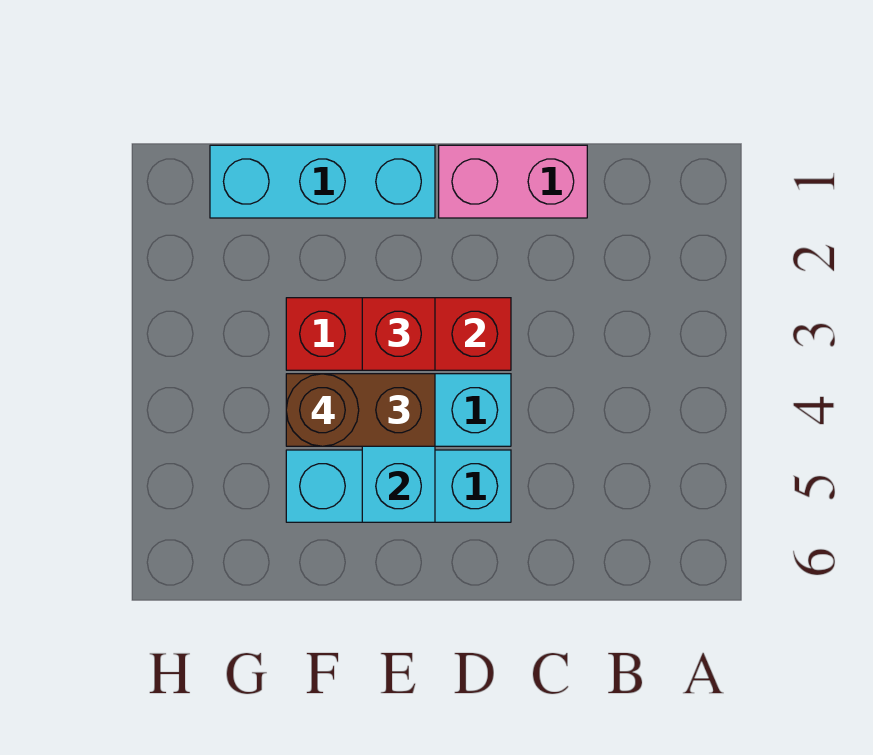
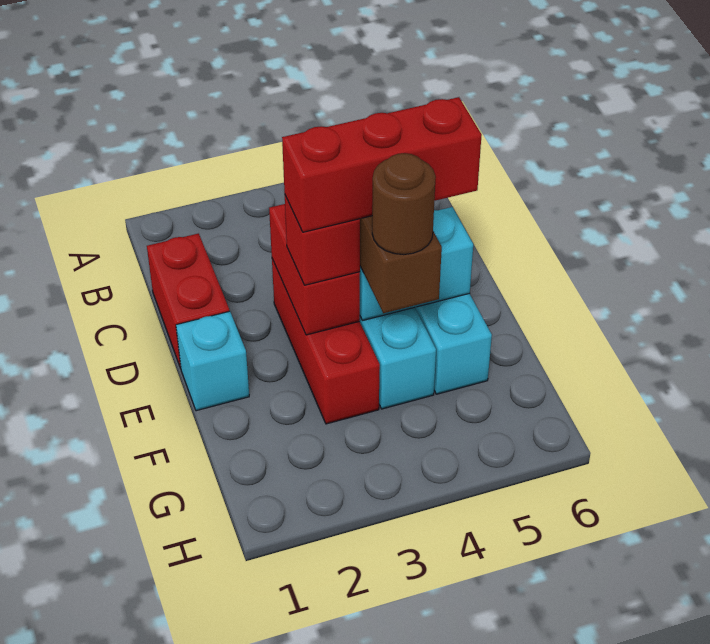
pink 1x2 brick [439,145,587,218] -> red 1x2 brick [147,233,229,368]
cyan 1x3 brick [210,145,435,218] -> cyan 1x1 brick [176,311,249,411]
none -> red 1x3 brick [282,97,482,232]

